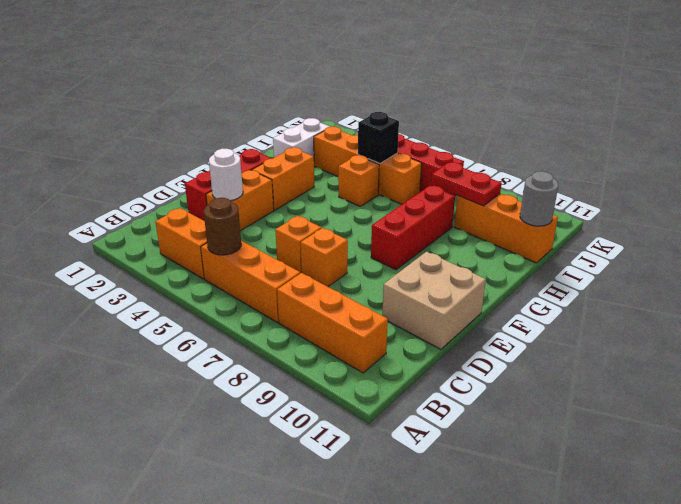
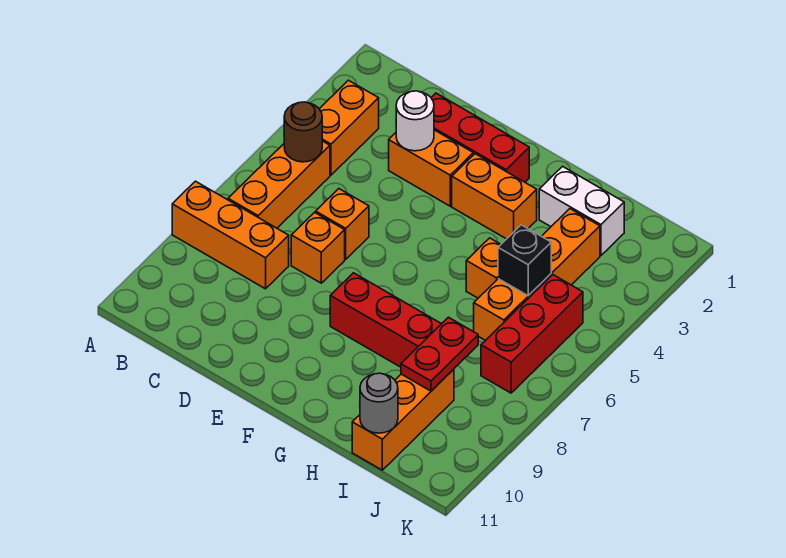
orange 1x3 brick [277,273,388,373] -> orange 1x3 brick turned to [172,181,289,289]
tan 2x2 brick [382,252,486,349] -> none

